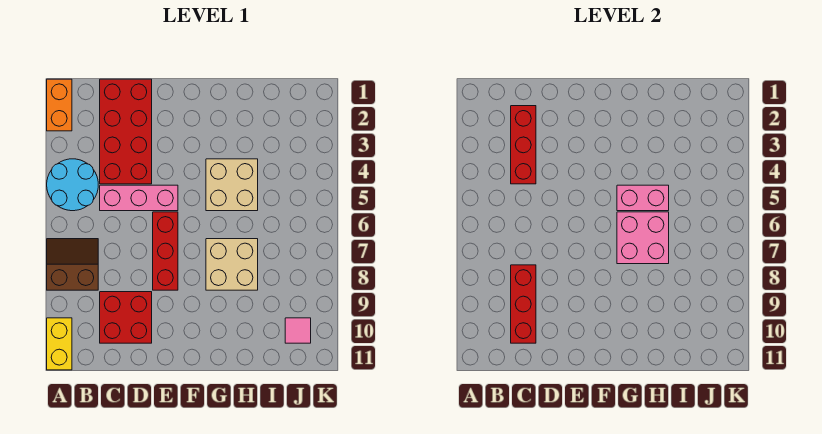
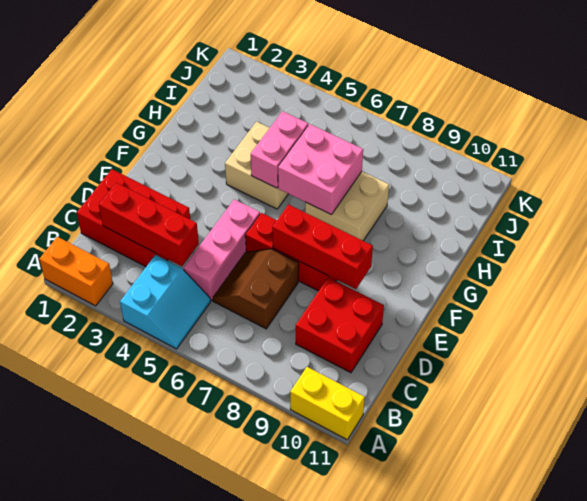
cyan 2x2 round brick [47,159,98,211] -> cyan 2x2 slope [120,255,211,349]
brown 2x2 slope [47,239,98,290] -> brown 2x2 slope moved to [213,249,299,329]
red 2x4 brick [100,79,152,184] -> red 2x3 brick [77,169,190,267]
red 1x3 brick [511,265,536,343] -> red 1x3 brick moved to [272,205,373,289]
pink 1x1 tile [285,318,311,343] -> none

